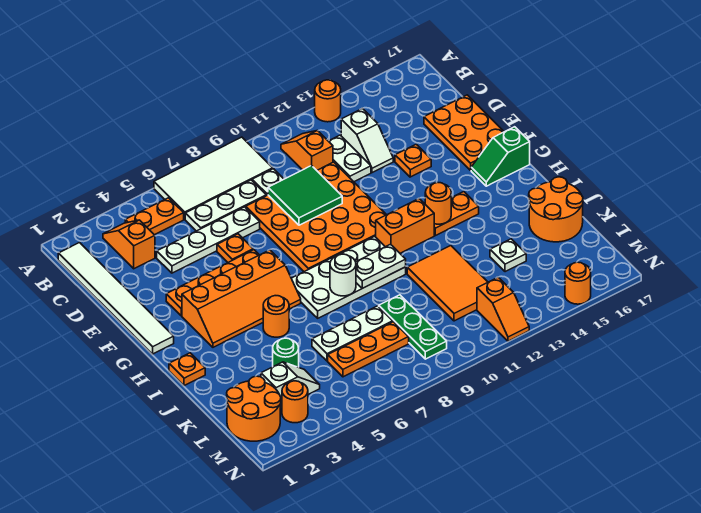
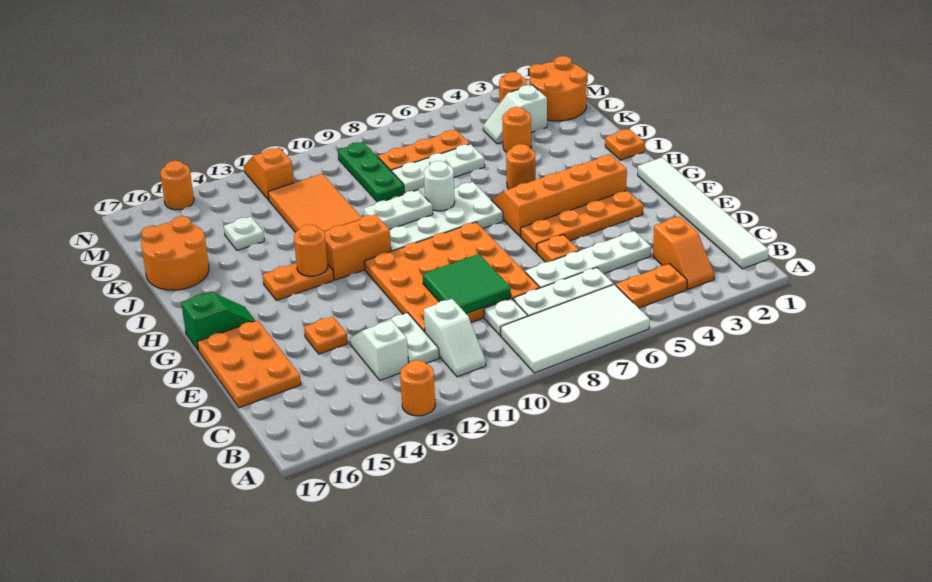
orange 1x2 slope [281,131,333,170] -> white 1x2 slope [424,299,486,377]
green 1x1 round brick [273,338,299,367] -> orange 1x1 round brick [502,107,531,152]

